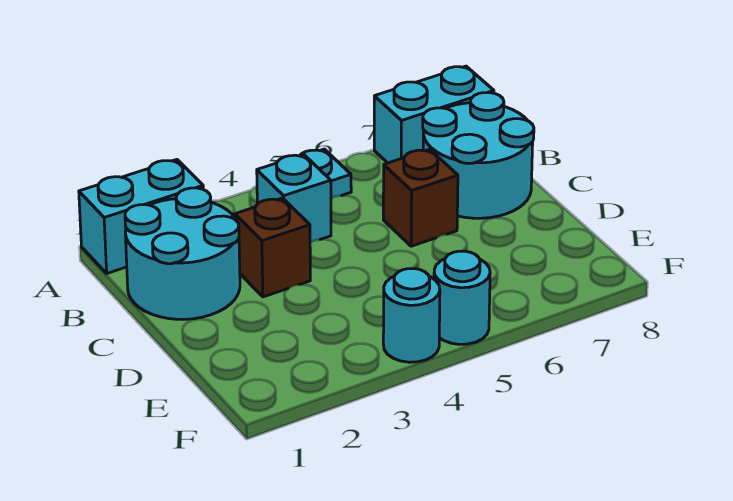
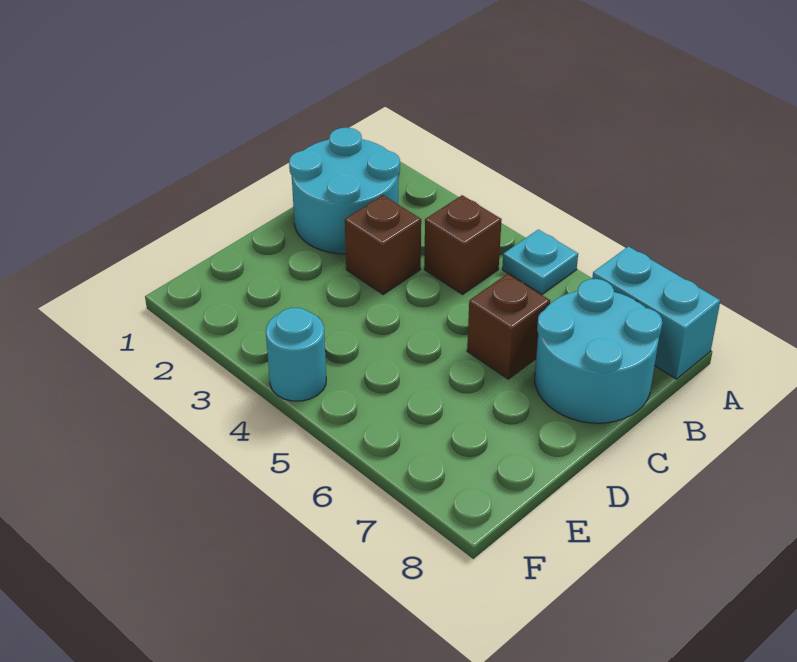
cyan 1x2 brick [79,160,203,273] -> none
cyan 1x1 brick [257,154,331,242] -> brown 1x1 brick [424,195,502,294]
cyan 1x1 round brick [434,251,490,344] -> none

